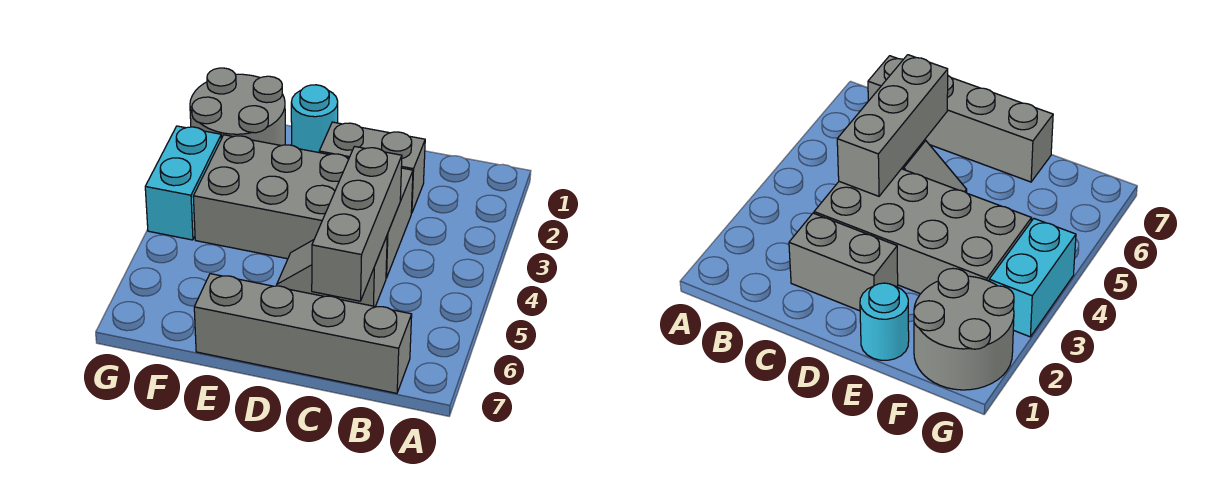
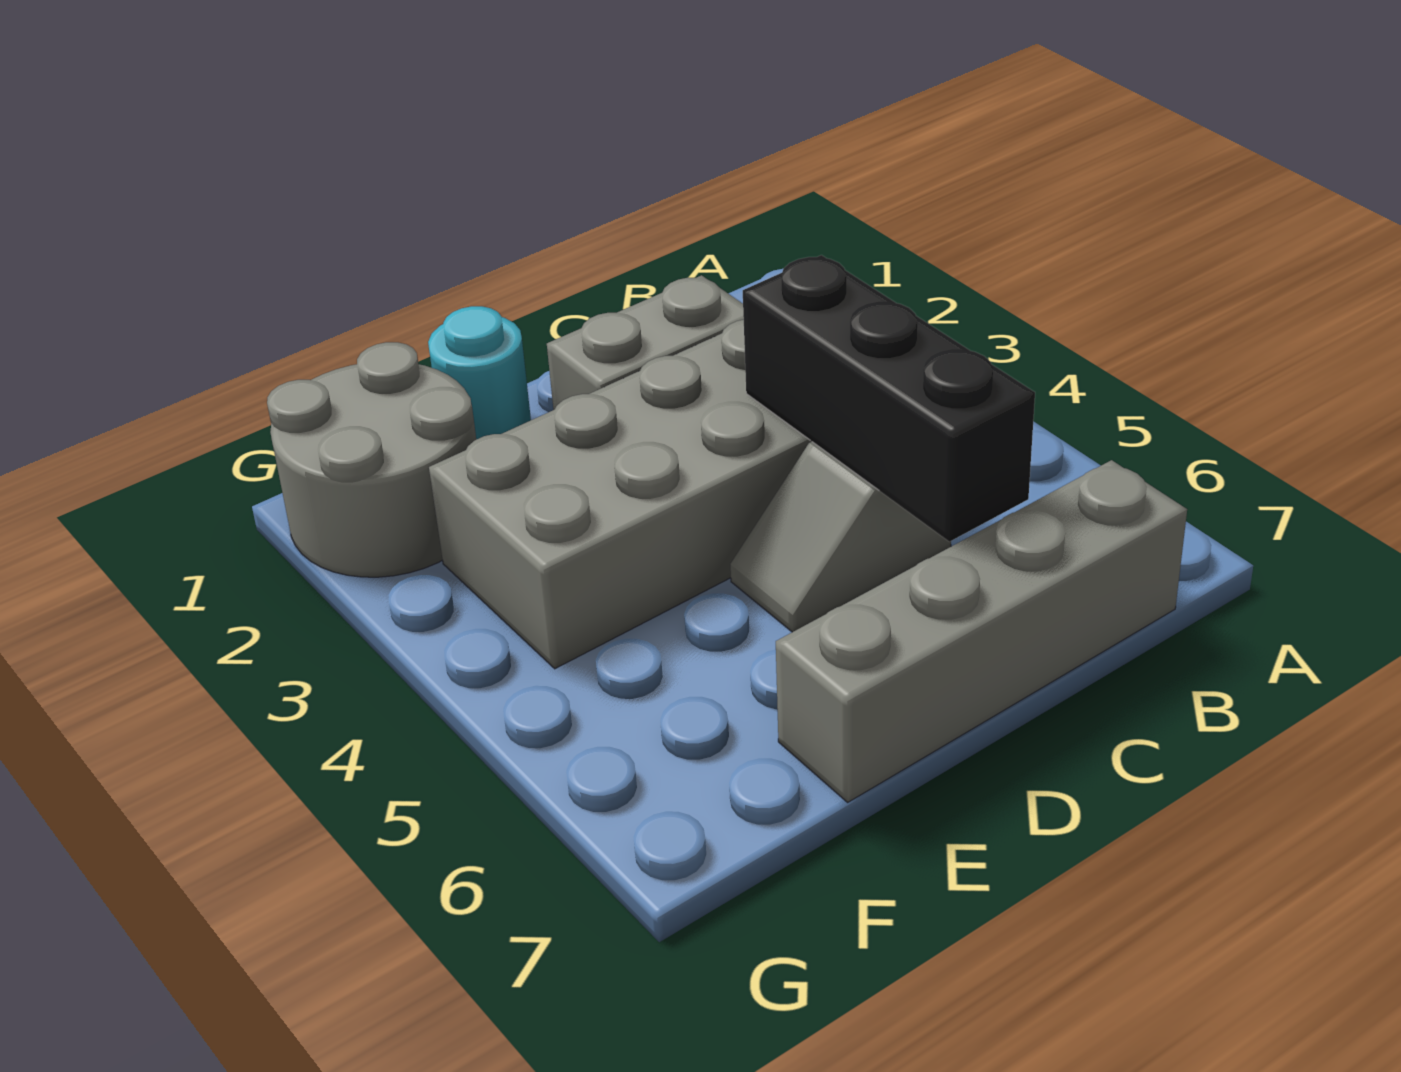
grey 1x3 brick [312,147,402,301] -> black 1x3 brick [743,255,1035,542]
cyan 1x2 brick [145,126,221,240] -> none

